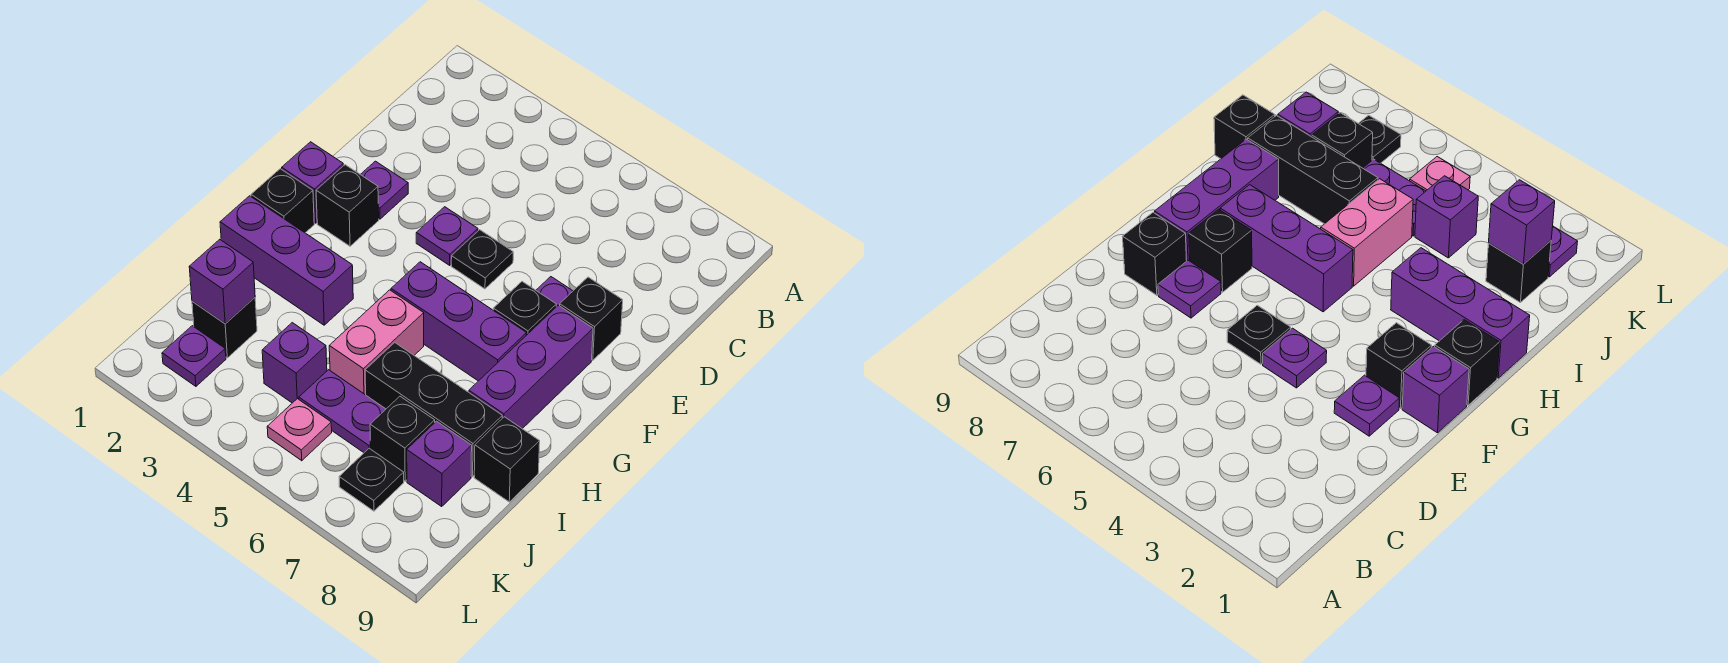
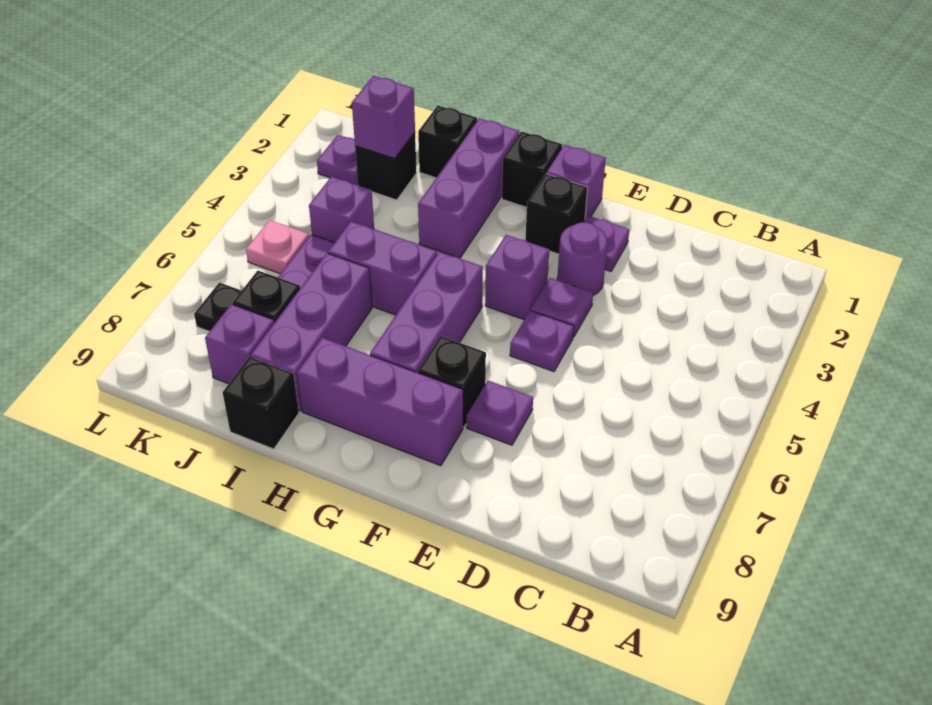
none -> purple 1x1 round brick [557,222,608,295]
black 1x1 plate [451,230,513,289] -> purple 1x1 plate [510,311,574,372]
black 1x1 brick [560,277,623,360] -> black 1x1 brick moved to [418,106,477,178]
none -> purple 1x1 brick [485,235,549,320]
pink 1x2 brick [329,290,424,395] -> purple 1x2 brick [328,221,437,315]
black 1x3 brick [365,343,502,477] -> purple 1x3 brick [251,253,372,411]

